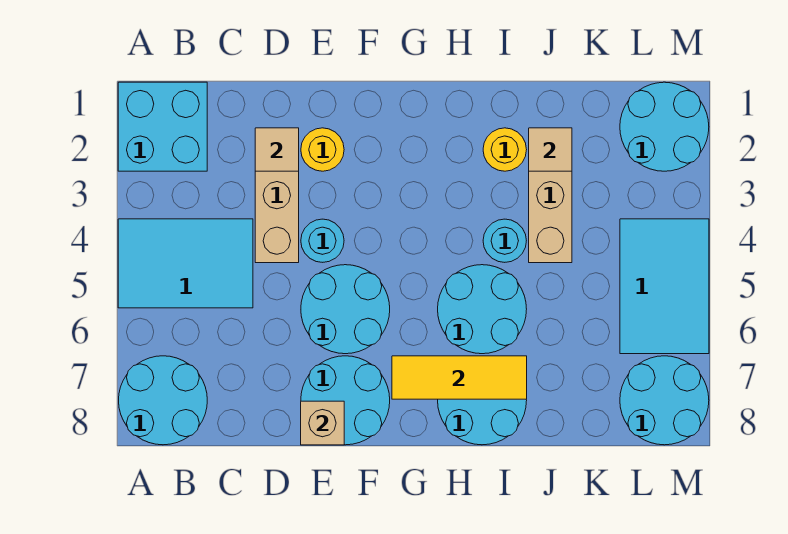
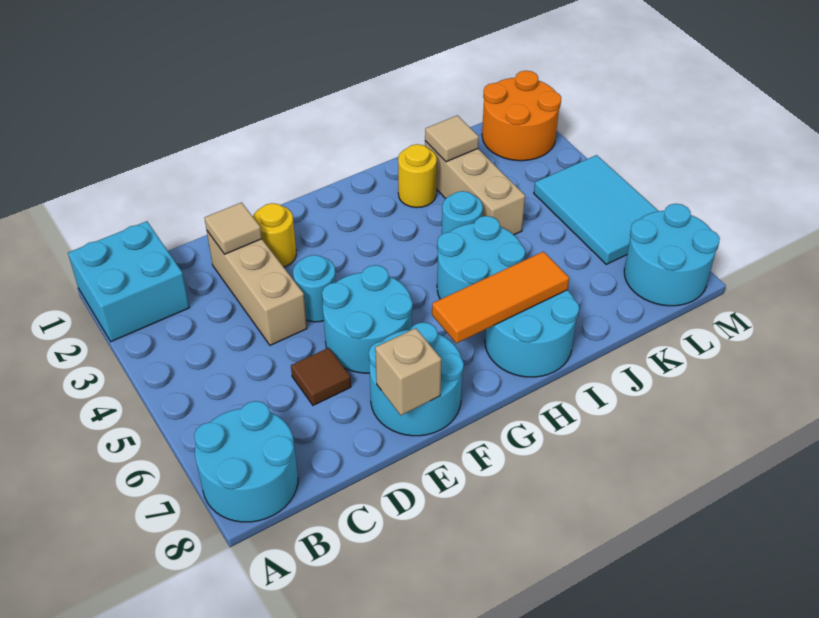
cyan 2x3 tile [118,219,253,308] -> none
none -> brown 1x1 tile [291,348,351,405]
yellow 1x3 tile [392,356,527,399] -> orange 1x3 tile [432,252,569,343]
cyan 2x2 round brick [620,82,709,171] -> orange 2x2 round brick [482,71,561,161]

